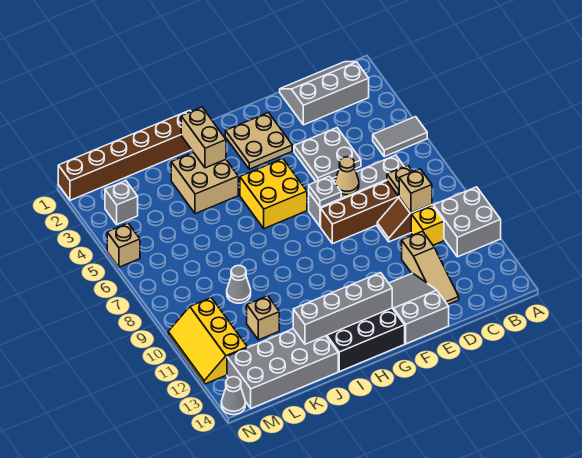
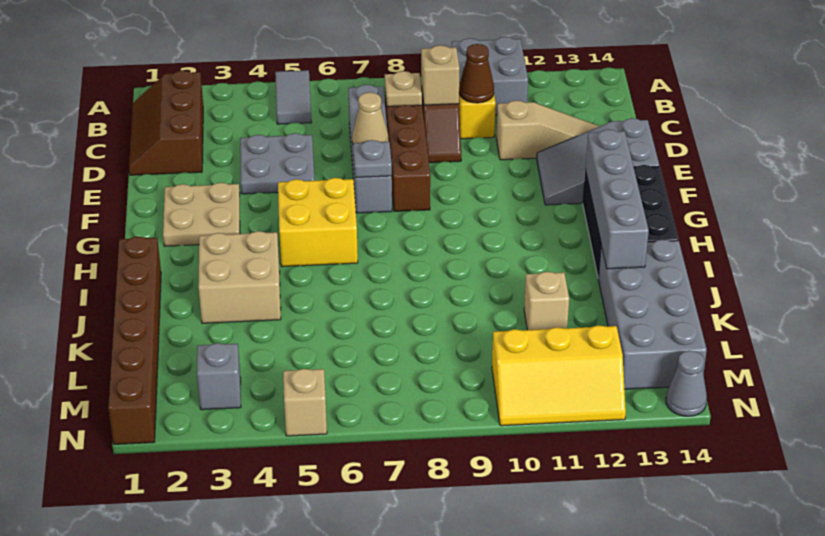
grey 2x3 slope [280,62,369,125] -> brown 2x3 slope [129,70,203,175]
none -> brown 1x1 cone [459,44,494,103]
tan 1x2 brick [181,107,226,168] -> none
grey 1x1 cone [227,265,251,303] -> none

